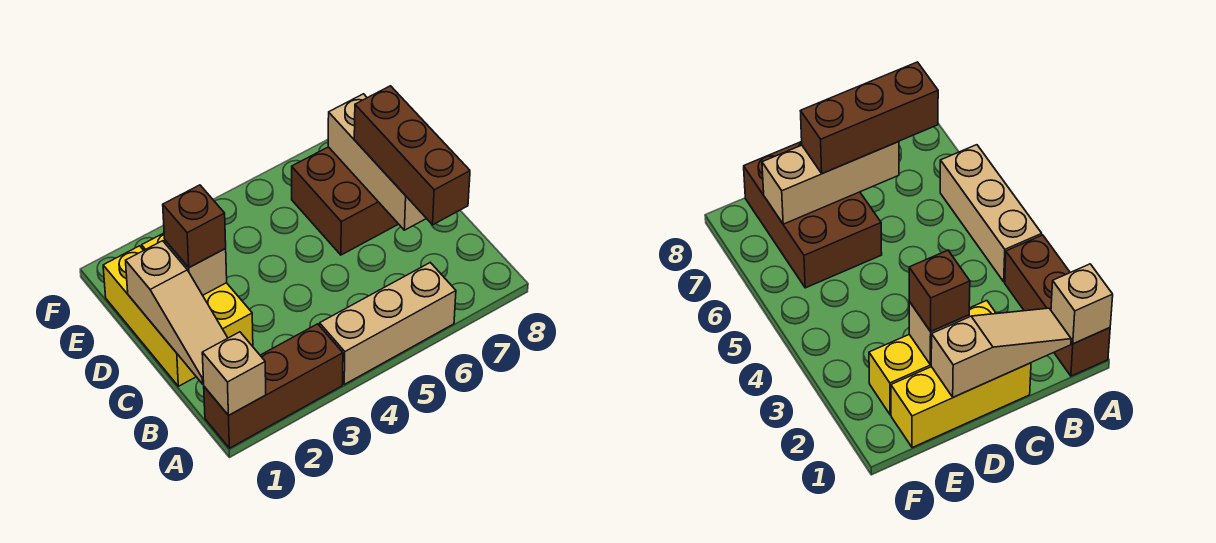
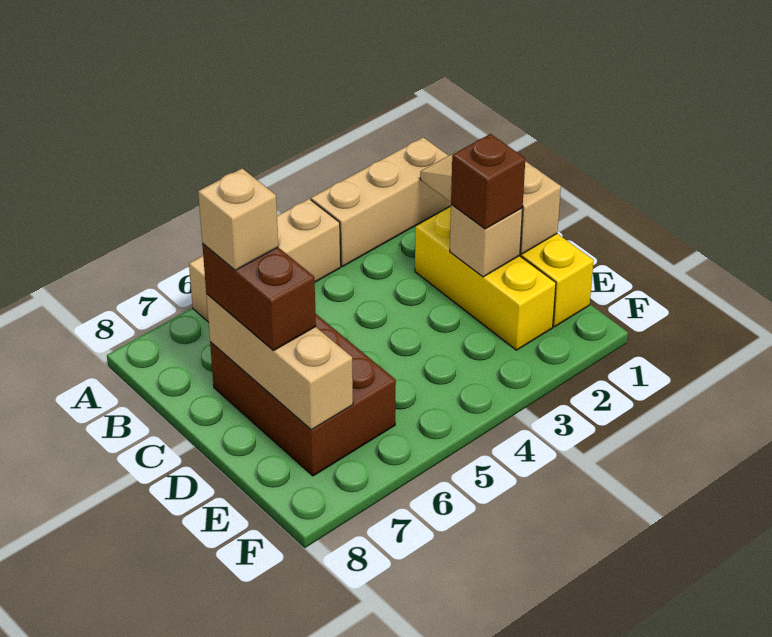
brown 1x3 brick [204,324,343,448] -> tan 1x3 brick [311,137,451,267]
tan 1x1 brick [202,332,266,416] -> tan 1x1 brick moved to [198,168,278,270]
brown 1x3 brick [354,86,470,225] -> brown 1x2 brick [202,243,316,350]
brown 2x3 brick [292,147,398,255] -> brown 2x3 brick turned to [210,314,396,476]

